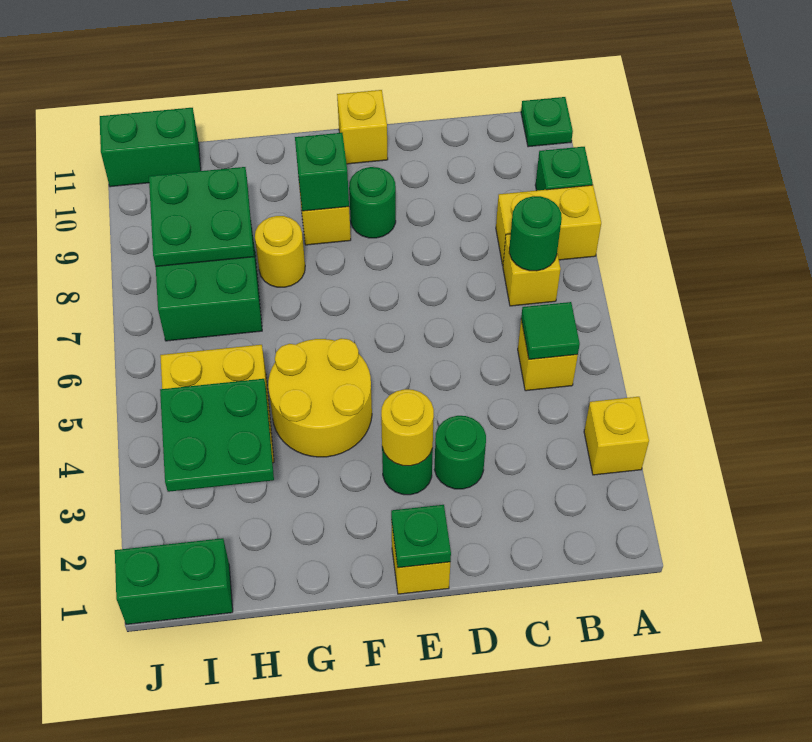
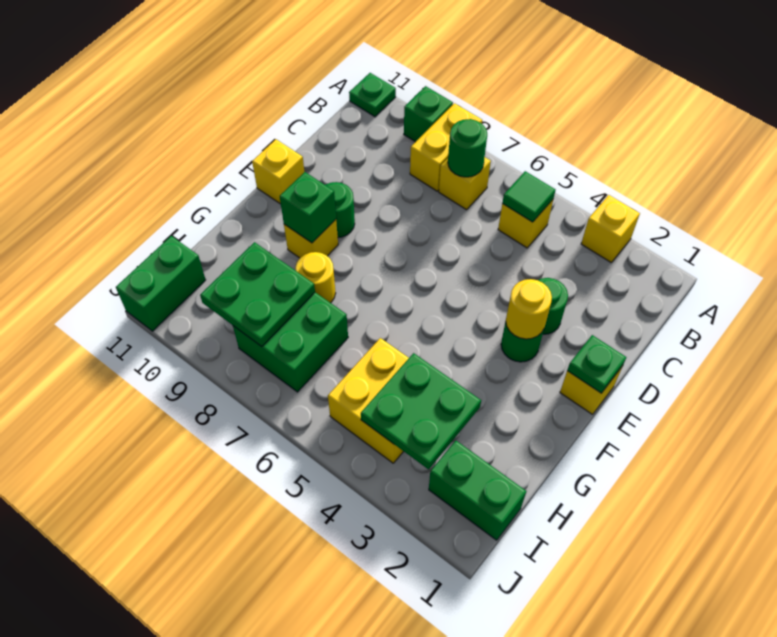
yellow 2x2 round brick [268,338,372,457] -> none
green 1x2 brick [115,538,233,624] -> green 1x2 brick turned to [429,441,526,540]

